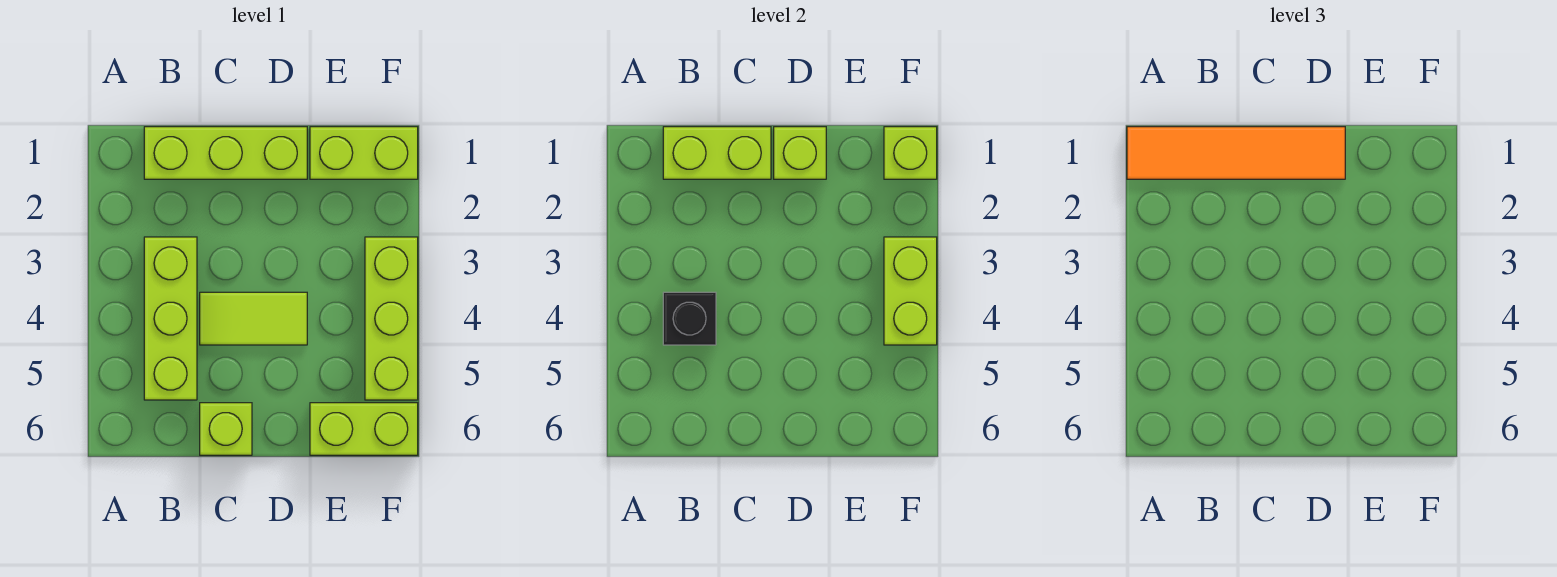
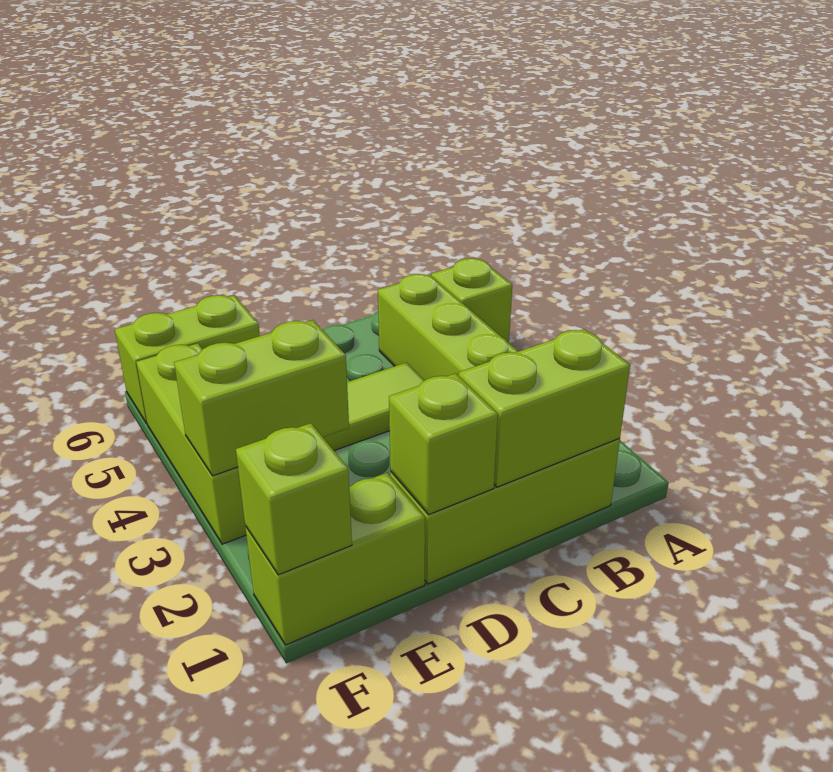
orange 1x4 tile [1127,127,1345,179] -> none
black 1x1 brick [663,292,716,345] -> none
lime 1x1 brick [200,403,252,455] -> lime 1x1 brick moved to [431,258,512,343]
lime 1x2 brick [884,237,937,345] -> lime 1x2 brick turned to [174,320,349,476]

